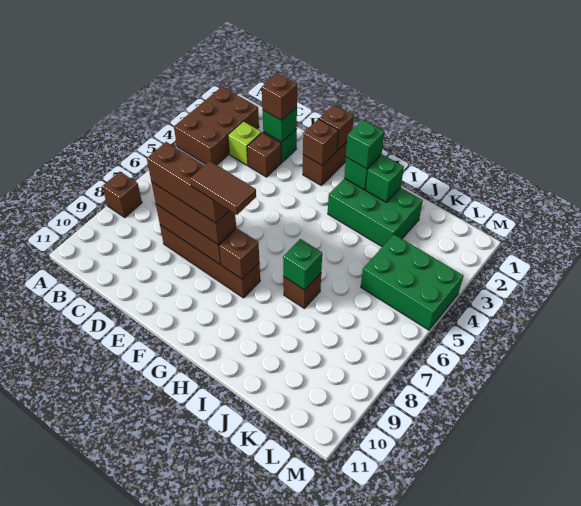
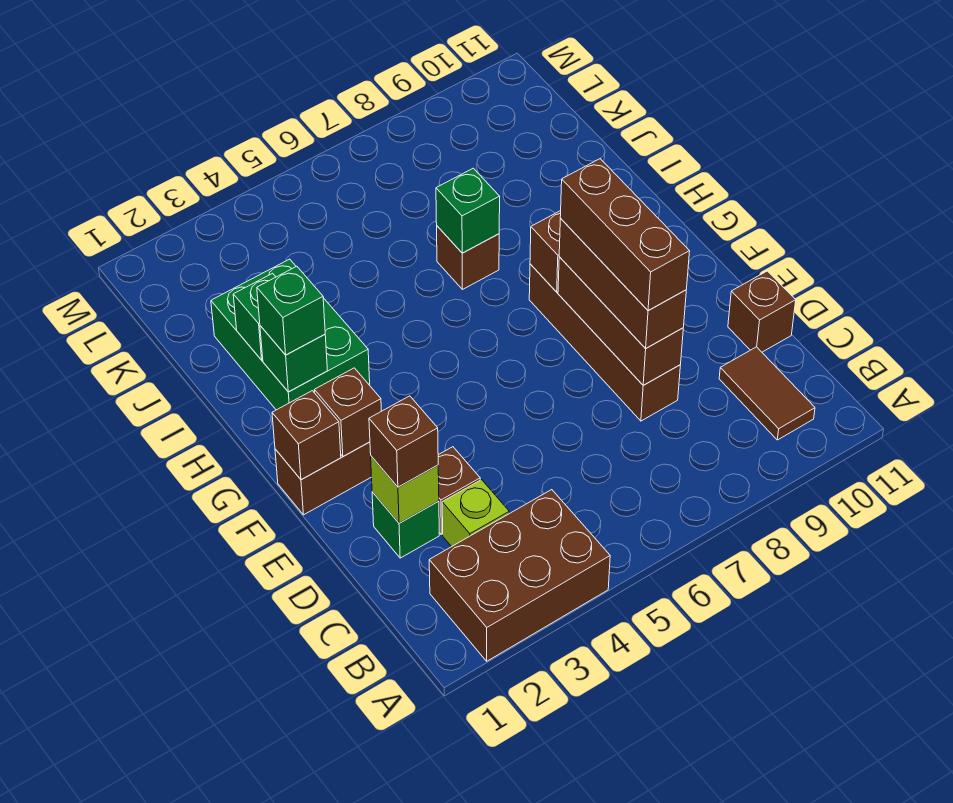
brown 1x1 brick [102,172,142,217] -> brown 1x1 brick moved to [728,271,796,352]
green 1x1 brick [262,107,297,142] -> lime 1x1 brick [371,456,439,523]
brown 1x2 tile [190,161,256,215] -> brown 1x2 tile moved to [719,347,815,440]
green 2x3 brick [361,234,463,330] -> none

